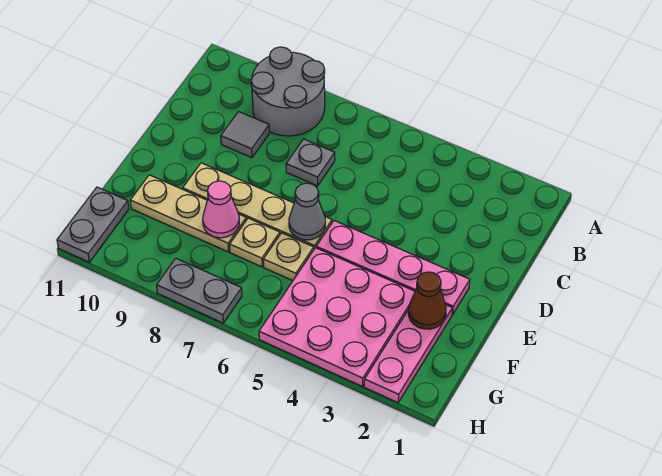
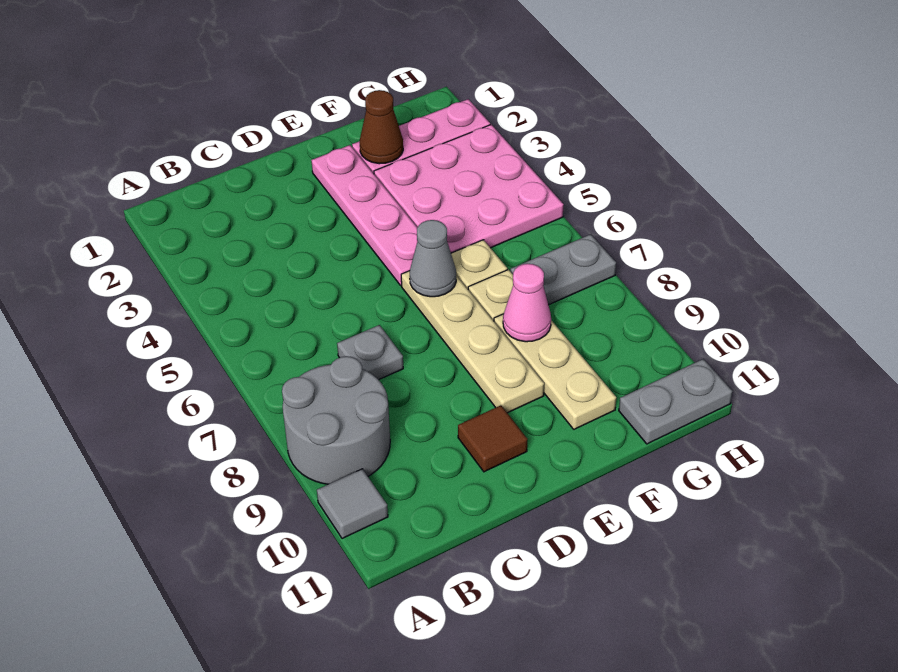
grey 1x1 tile [221,112,269,158] -> grey 1x1 tile moved to [317,469,388,539]
none -> brown 1x1 tile [458,405,527,472]
grey 1x2 plate [157,258,242,323] -> grey 1x2 plate turned to [511,234,616,305]

